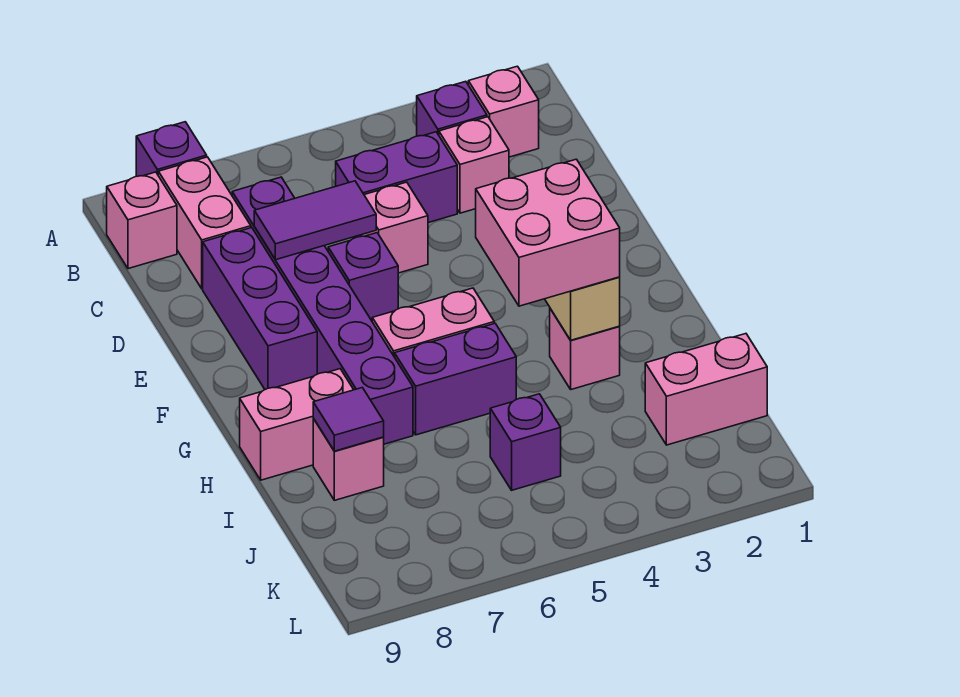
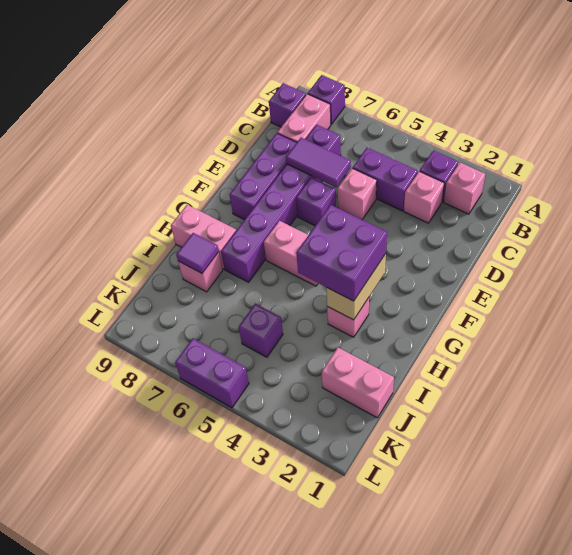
pink 1x1 brick [107,172,177,269] -> purple 1x1 brick [269,83,306,127]
pink 2x2 brick [476,159,620,306] -> purple 2x2 brick [296,205,387,301]
purple 1x2 brick [395,323,516,435] -> purple 1x2 brick moved to [175,339,249,408]

